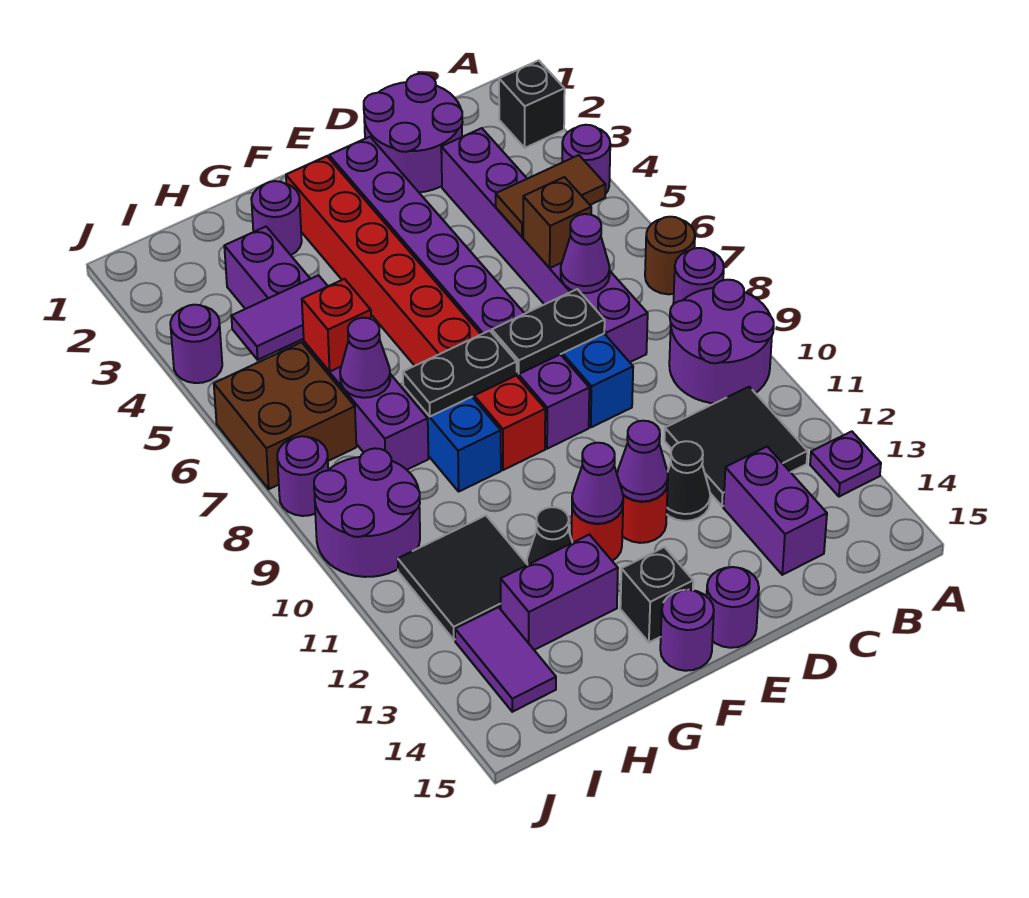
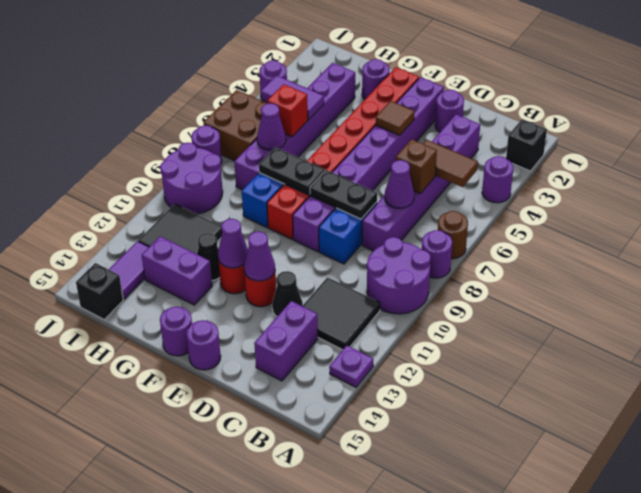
purple 2x2 round brick [364,74,463,192] -> purple 1x1 round brick [435,90,464,132]
none -> brown 1x1 tile [376,101,415,135]
black 1x1 brick [620,547,693,642] -> black 1x1 brick moved to [76,263,123,319]

